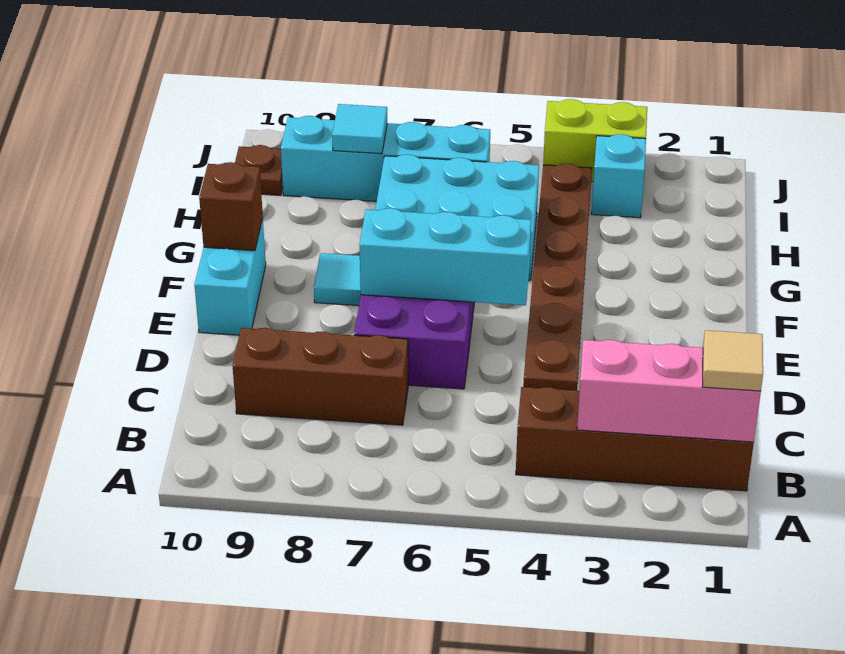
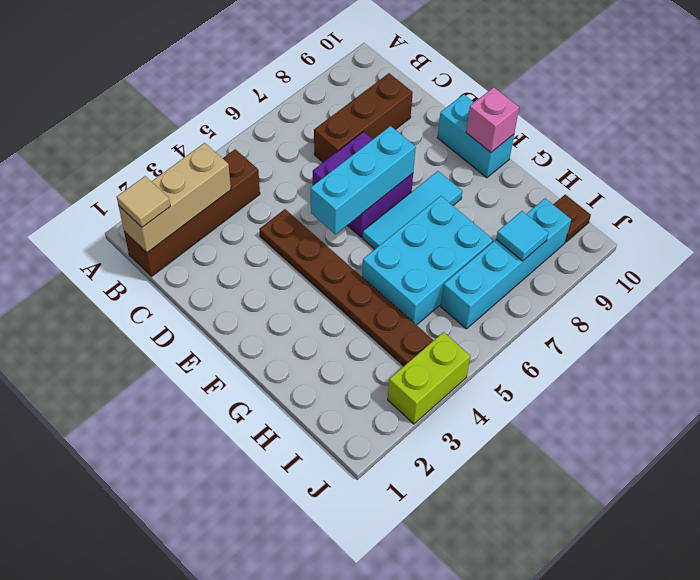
pink 1x3 brick [577,340,761,442] -> tan 1x3 brick [119,143,231,252]
brown 1x1 brick [199,162,263,250] -> pink 1x1 brick [466,87,519,152]
cyan 1x1 brick [591,134,646,218] -> none

